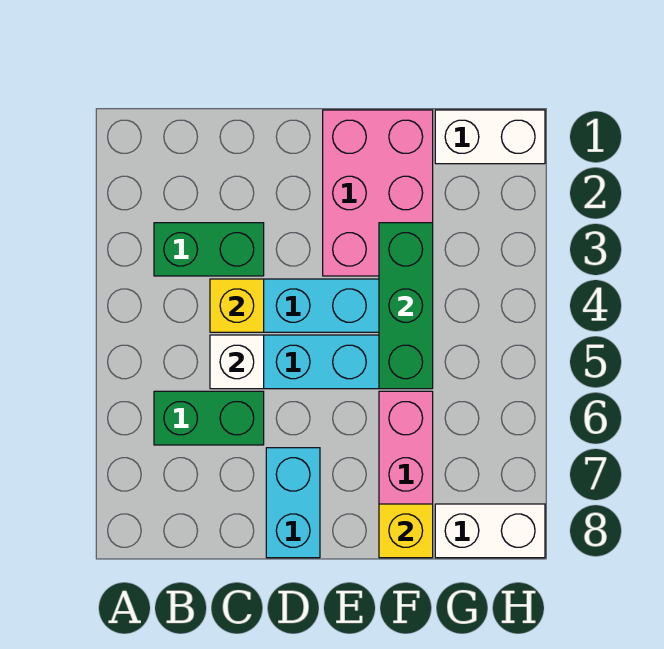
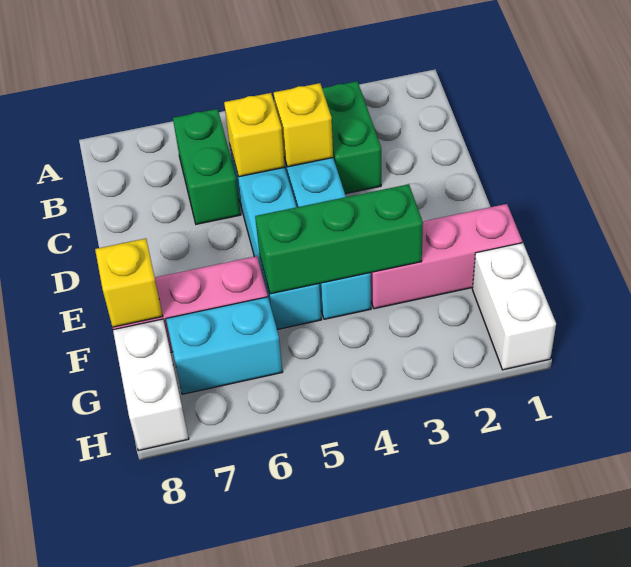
white 1x1 brick [210,335,264,389] -> yellow 1x1 brick [224,93,285,177]
cyan 1x2 brick [266,448,320,558] -> cyan 1x2 brick moved to [166,297,283,394]
pink 2x3 brick [323,110,433,276] -> pink 1x3 brick [371,204,522,309]

